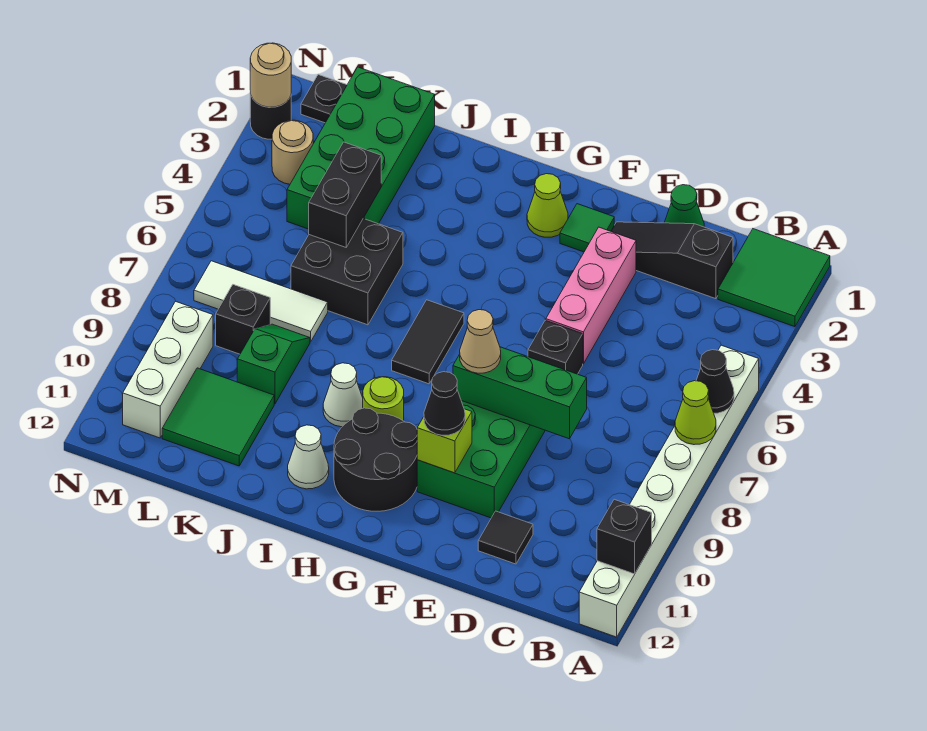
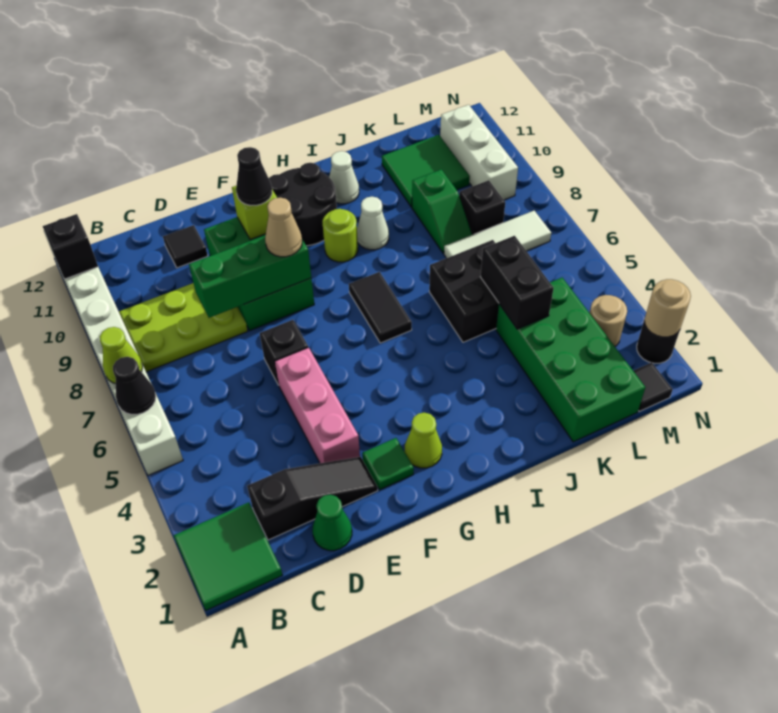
none -> lime 2x3 plate [119,283,248,372]
black 1x1 plate [301,75,347,123] -> black 1x1 tile [634,362,673,411]

